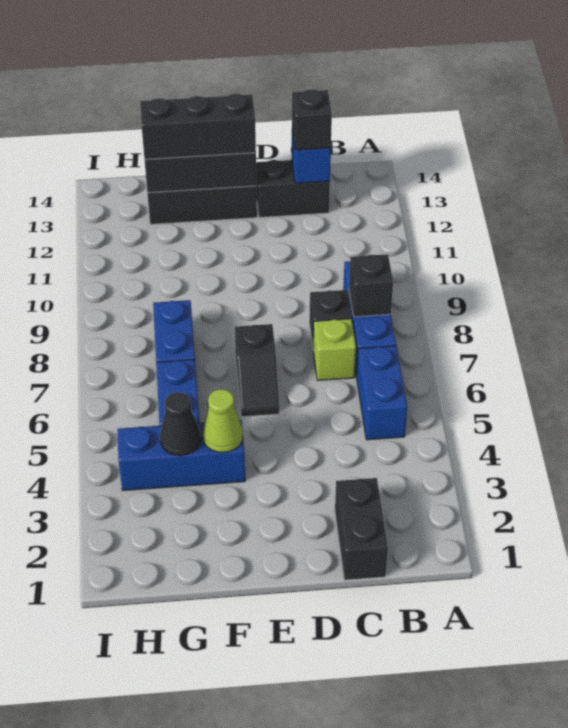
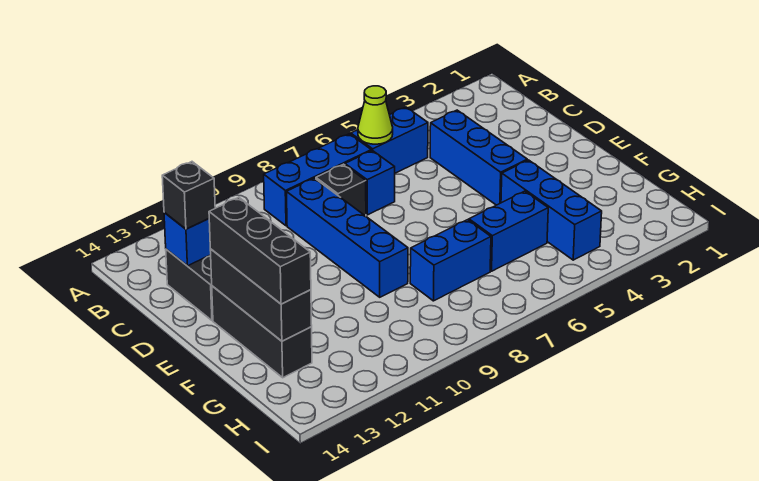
black 1x1 brick [349,254,393,317] -> none
black 1x2 brick [335,478,388,580] -> none
none -> blue 1x3 brick [430,110,527,205]
lime 1x1 brick [313,319,356,380] -> blue 1x1 brick [345,150,395,215]
none -> blue 1x4 brick [287,178,408,297]
black 1x2 slope [235,324,279,417] -> none
lime 1x1 cone [202,389,243,453] -> lime 1x1 cone moved to [358,86,393,144]
black 1x1 cone [160,392,201,456] -> none

